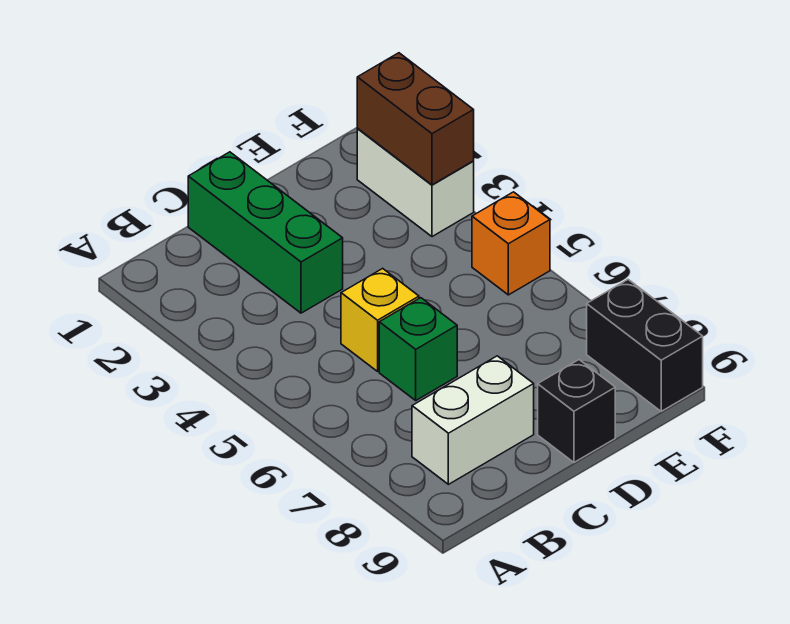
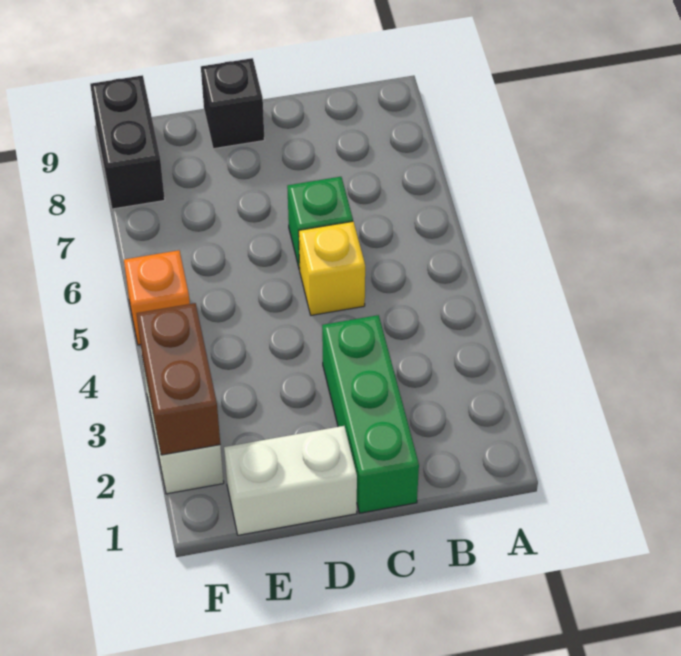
white 1x2 brick [412,356,534,484] -> white 1x2 brick moved to [224,426,357,535]

